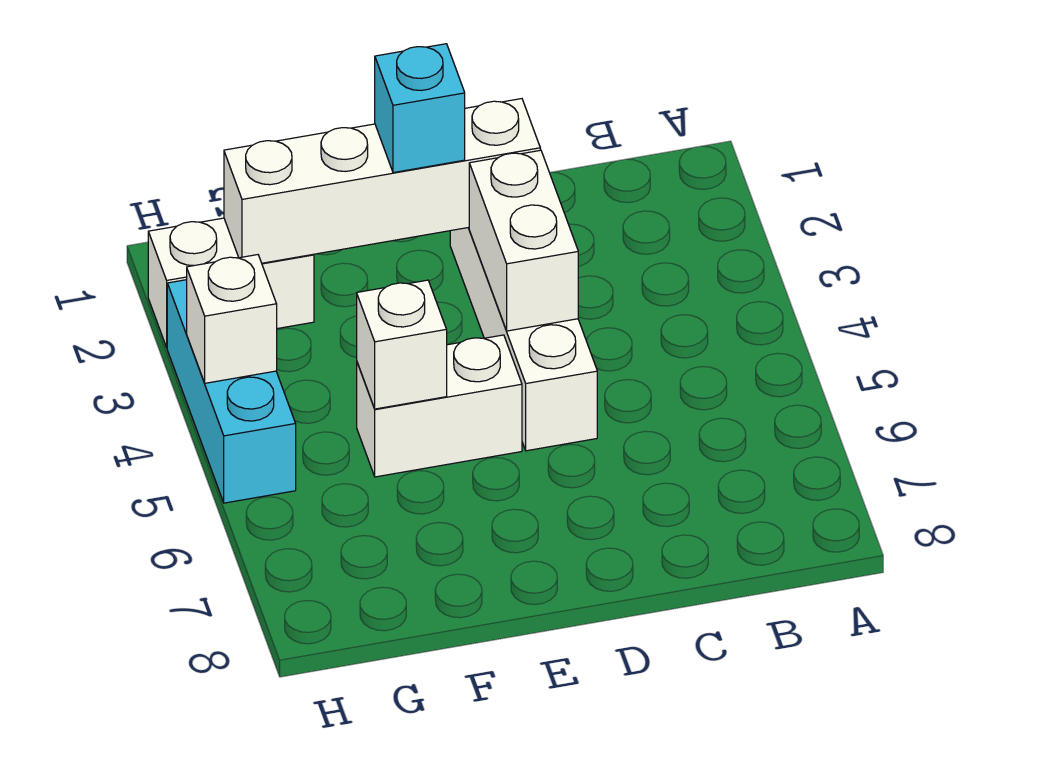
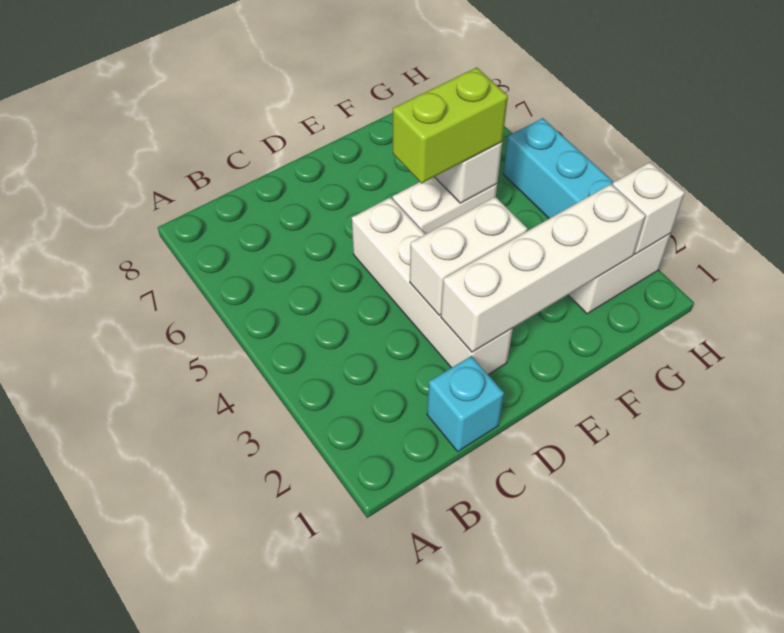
white 1x2 brick [469,150,578,331] -> white 1x2 brick turned to [410,197,527,315]
cyan 1x1 brick [375,44,465,173] -> cyan 1x1 brick moved to [427,356,504,451]
none -> lime 1x2 brick [393,67,508,183]
white 1x1 brick [187,255,277,383] -> white 1x1 brick moved to [613,162,685,254]

